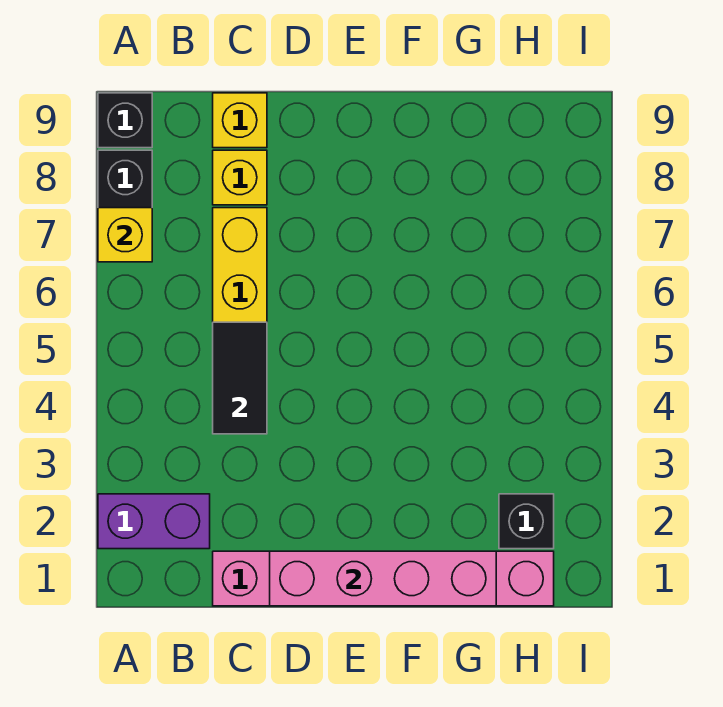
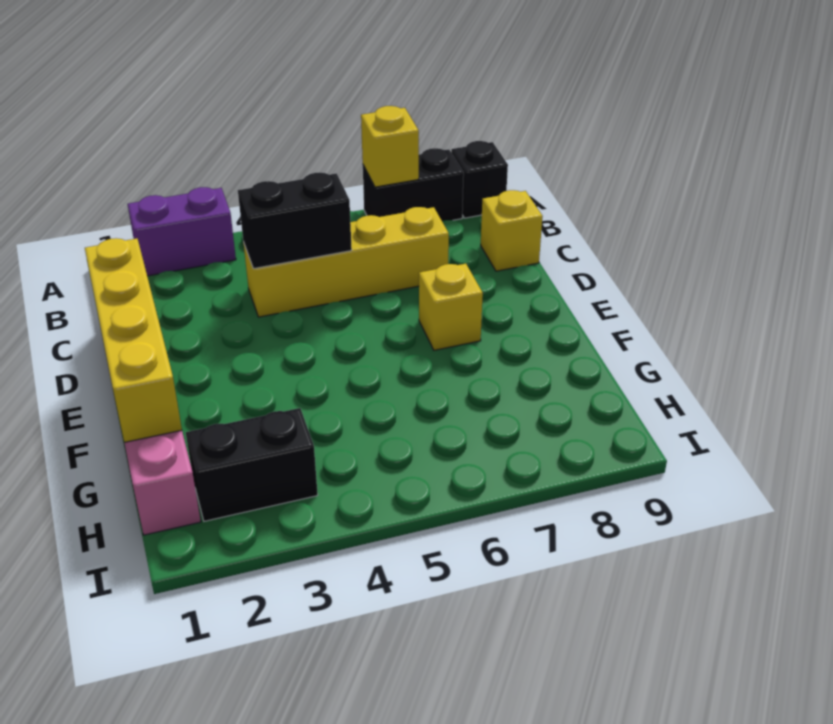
purple 1x2 brick [98,494,210,549] -> purple 1x2 brick turned to [128,187,236,276]
black 1x2 tile [213,322,267,434] -> black 1x2 brick [238,173,352,269]
yellow 1x1 brick [213,150,267,205] -> yellow 1x1 brick moved to [419,264,483,350]
pink 1x4 brick [270,551,496,606] -> yellow 1x4 brick [85,238,182,442]
black 1x1 brick [499,494,554,549] -> black 1x2 brick [186,408,318,521]

